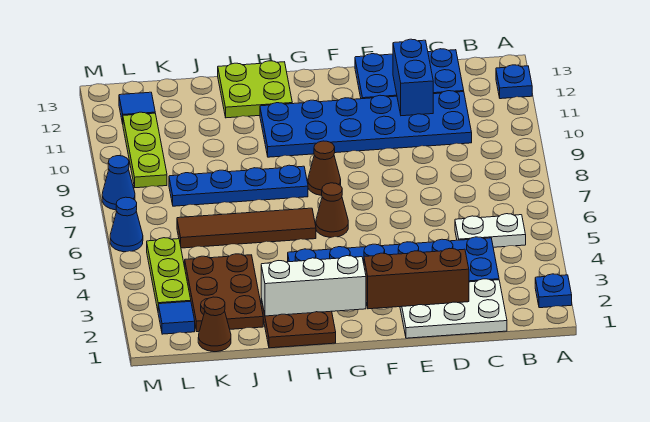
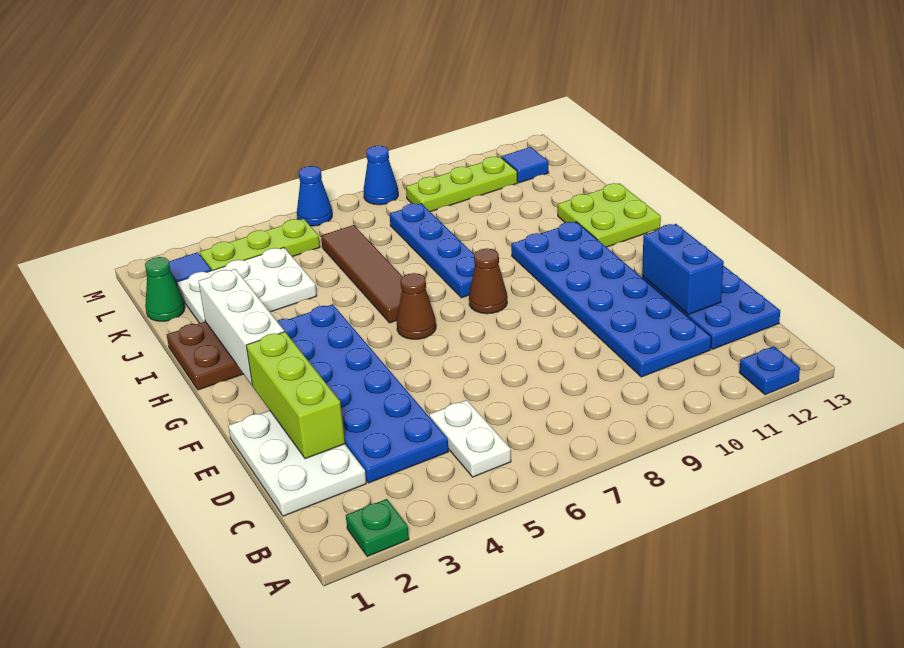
blue 1x1 plate [535,274,572,308] -> green 1x1 plate [346,499,409,556]
brown 1x3 brick [364,248,469,309] -> lime 1x3 brick [246,332,345,459]
blue 1x2 brick [393,39,433,116] -> blue 1x2 brick turned to [642,224,724,314]
brown 2x3 plate [185,254,263,332] -> white 2x3 plate [177,248,317,323]
brown 1x1 cone [198,297,231,352] -> green 1x1 cone [145,257,185,321]

